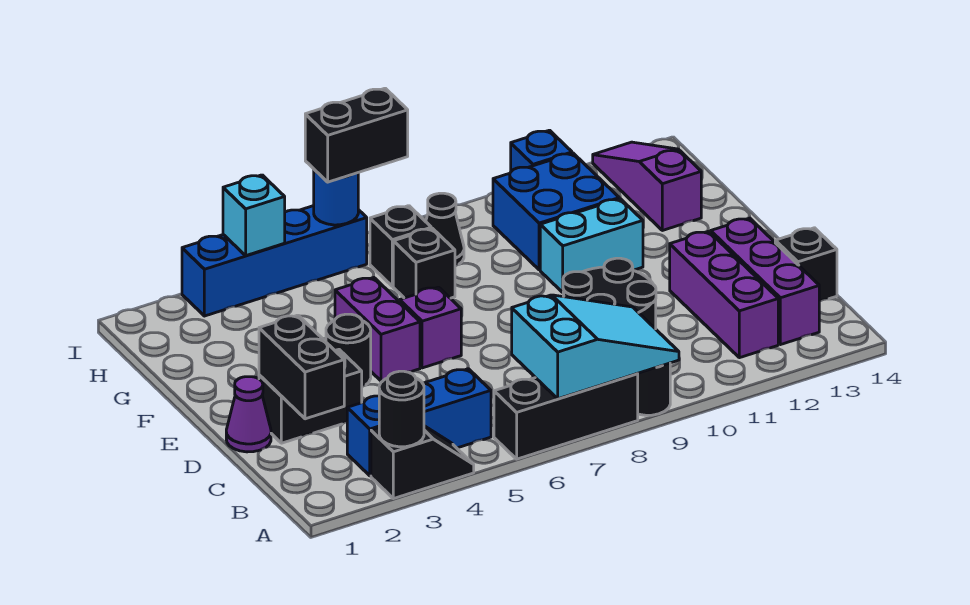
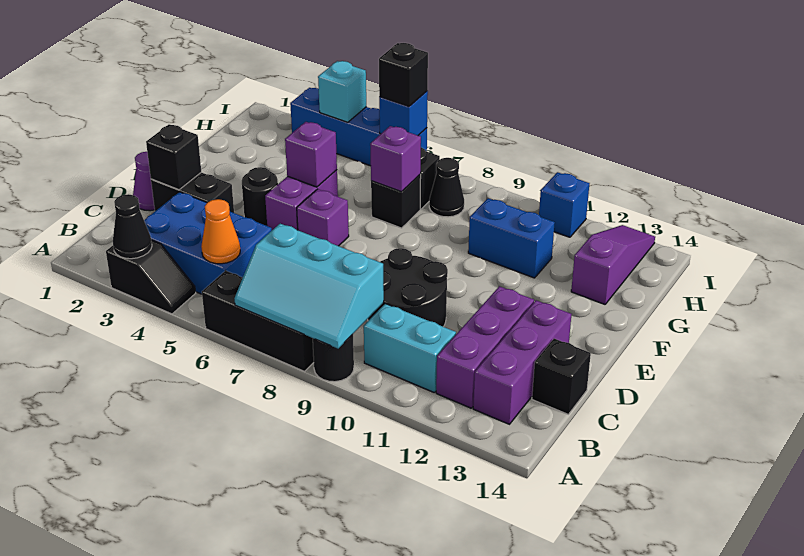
black 1x1 round brick [379,371,424,447] -> black 1x1 cone [113,194,152,259]
cyan 2x3 slope [512,295,679,399] -> cyan 2x3 slope turned to [235,224,384,348]
blue 1x3 brick [347,369,491,476] -> blue 2x3 brick [144,192,272,294]
none -> orange 1x1 cone [201,199,240,264]
black 1x2 brick [259,315,344,419] -> black 1x1 brick [146,124,201,190]
none -> purple 1x1 brick [285,122,337,187]
cyan 1x2 brick [540,199,643,292] -> cyan 1x2 brick moved to [364,304,456,392]
none -> purple 1x1 brick [370,126,421,192]
blue 2x2 brick [493,153,619,270] -> blue 1x2 brick [468,198,555,278]
blue 1x1 round brick [314,170,358,225] -> blue 1x1 brick [379,91,428,136]
black 1x2 brick [305,88,408,182] -> black 1x1 brick [379,43,428,106]

